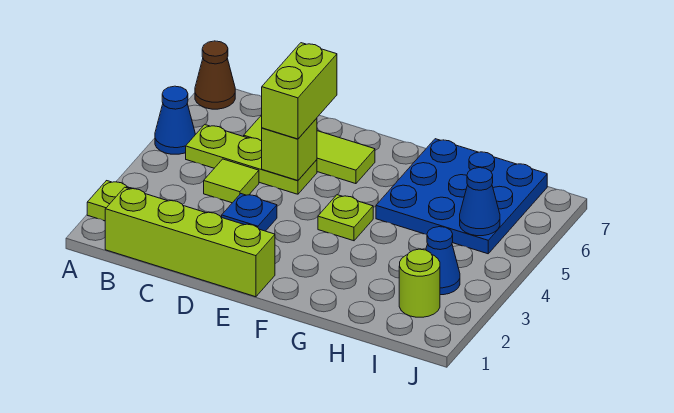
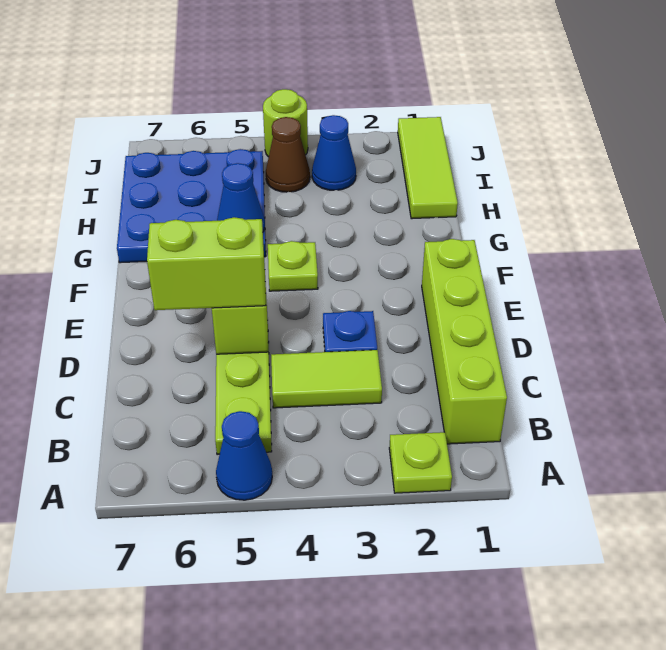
brown 1x1 cone [195,41,235,109] -> brown 1x1 cone moved to [266,117,310,192]
lime 1x1 tile [204,159,259,203] -> lime 1x2 tile [271,350,382,408]
lime 1x3 tile [244,115,375,184] -> lime 1x3 tile moved to [398,117,458,219]
lime 1x1 round brick [399,249,440,317] -> lime 1x1 round brick moved to [263,89,308,157]
blue 1x1 cone [460,168,500,236] -> blue 1x1 cone moved to [217,163,265,232]

